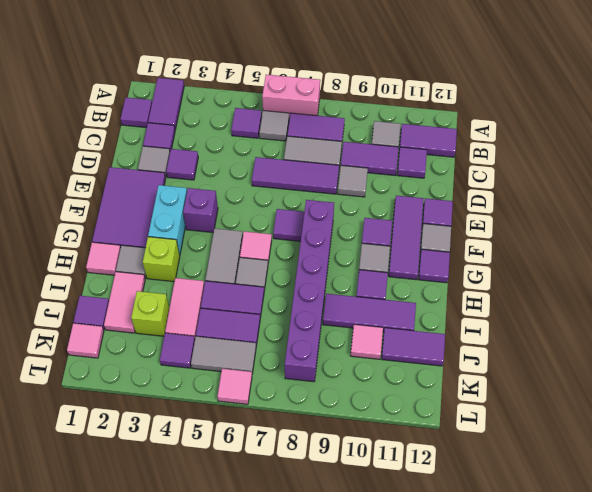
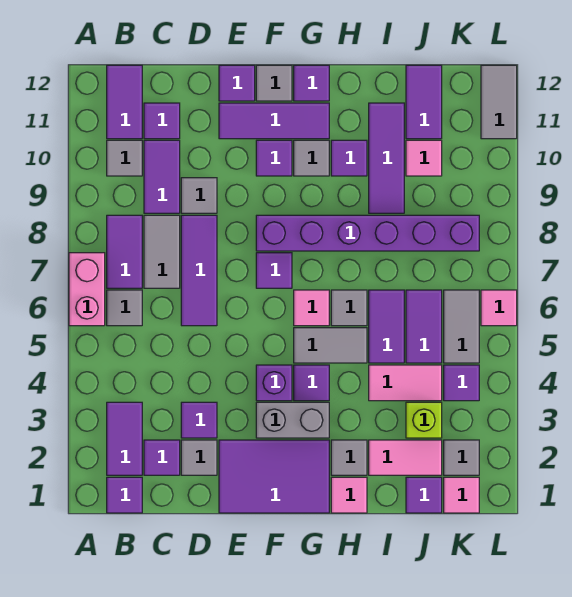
purple 1x2 tile [148,78,184,130] -> purple 1x2 tile turned to [107,402,142,475]
purple 1x1 tile [231,108,262,138] -> purple 1x1 tile moved to [294,365,329,401]
cyan 1x2 brick [148,185,187,255] -> grey 1x2 brick [256,402,329,438]
lime 1x1 brick [143,237,180,282] -> none
none -> grey 1x1 tile [444,440,479,475]
none -> grey 1x2 tile [481,65,517,139]

